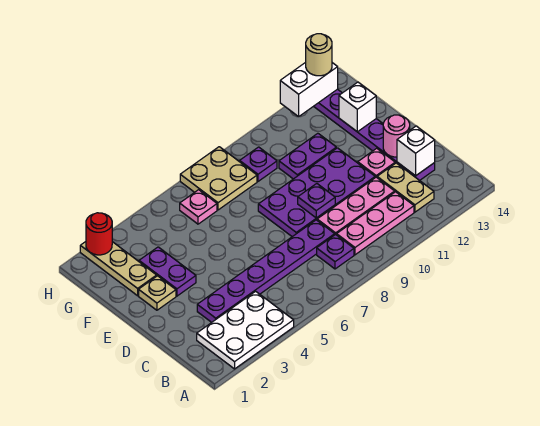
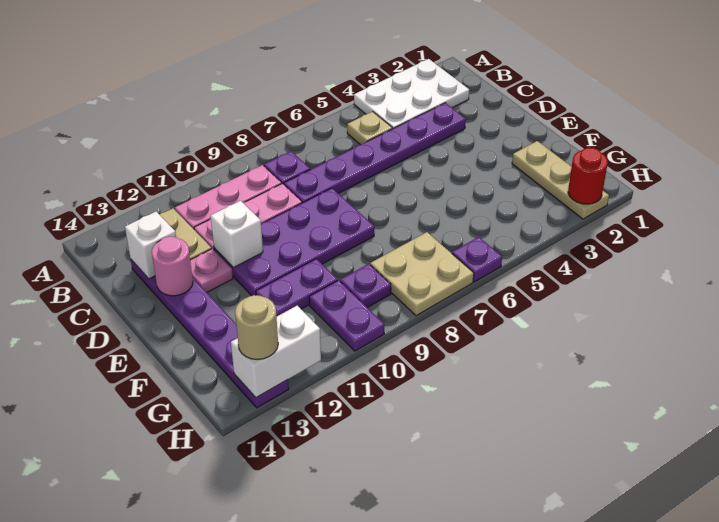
purple 1x1 plate [298,184,335,218] -> purple 1x1 plate moved to [452,237,502,282]
tan 1x1 plate [139,276,176,310] -> tan 1x1 plate moved to [347,112,392,145]
purple 1x2 plate [139,247,196,296] -> purple 1x2 plate moved to [309,280,385,351]
white 1x1 brick [339,82,376,132] -> white 1x1 brick moved to [210,201,263,268]
pink 1x1 plate [180,190,217,224] -> none

